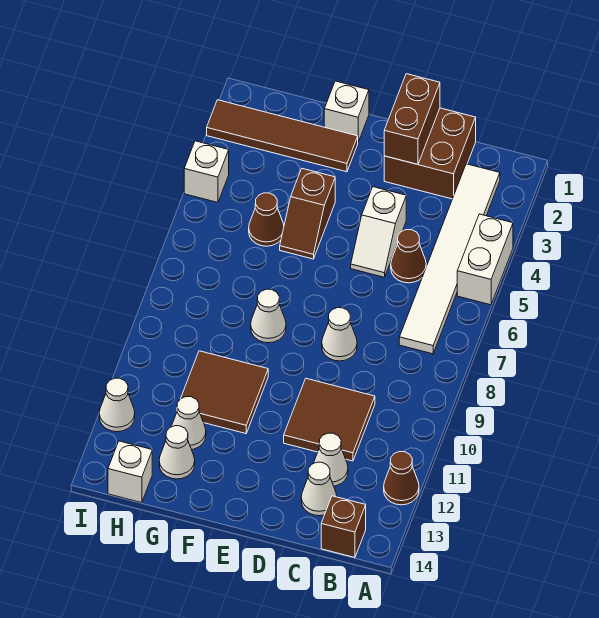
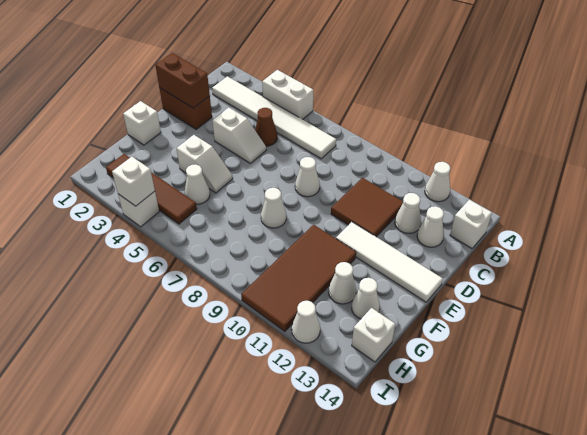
brown 1x1 cone [384,452,419,505] -> white 1x1 cone [425,162,451,202]
brown 1x1 brick [321,496,366,558] -> white 1x1 brick [450,200,492,248]
brown 2x2 brick [384,108,476,199] -> brown 1x2 brick [159,88,212,129]
none -> white 1x4 tile [336,222,443,302]
brown 1x4 tile [207,100,358,172] -> brown 1x4 tile turned to [106,154,197,224]
brown 1x2 slope [280,169,335,259] -> white 1x2 slope [177,135,233,193]
brown 2x2 tile [181,351,268,434] -> brown 2x4 tile [241,225,356,331]
brown 1x1 cone [249,193,284,246] -> white 1x1 cone [185,164,210,204]
none -> white 1x1 brick [112,157,155,206]

